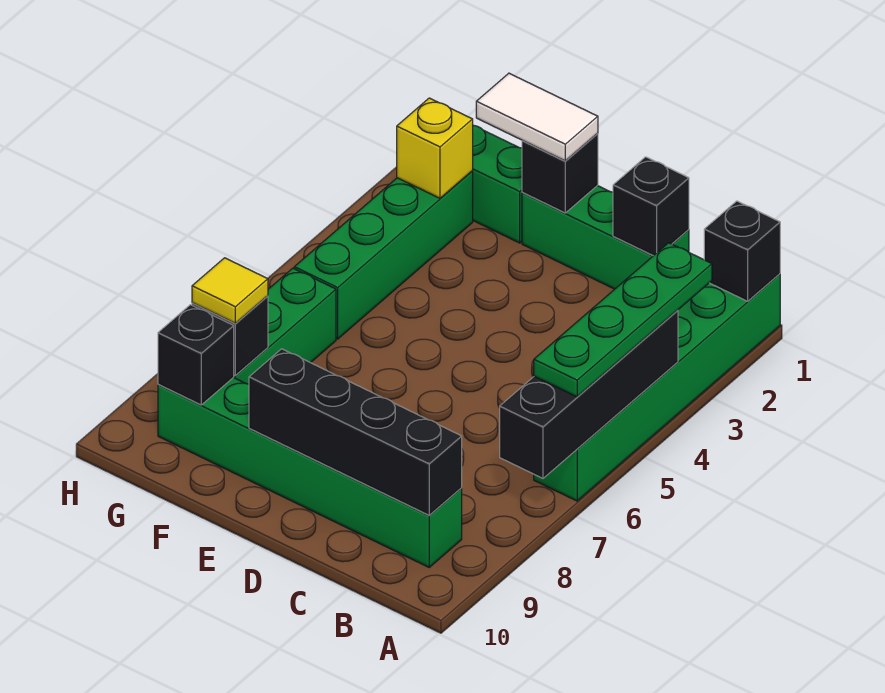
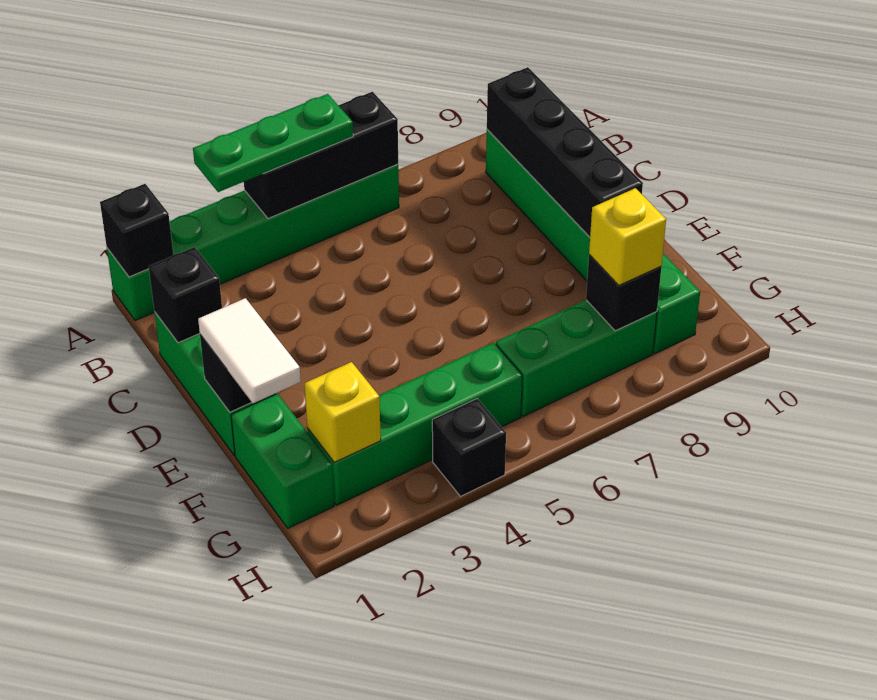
green 1x4 plate [534,243,712,397] -> green 1x3 plate [193,94,353,192]
black 1x4 brick [500,310,678,478] -> black 1x3 brick [244,92,398,218]
yellow 1x1 tile [192,258,268,323] -> yellow 1x1 brick [589,188,666,285]
black 1x1 brick [158,305,234,405] -> black 1x1 brick moved to [432,398,506,496]

